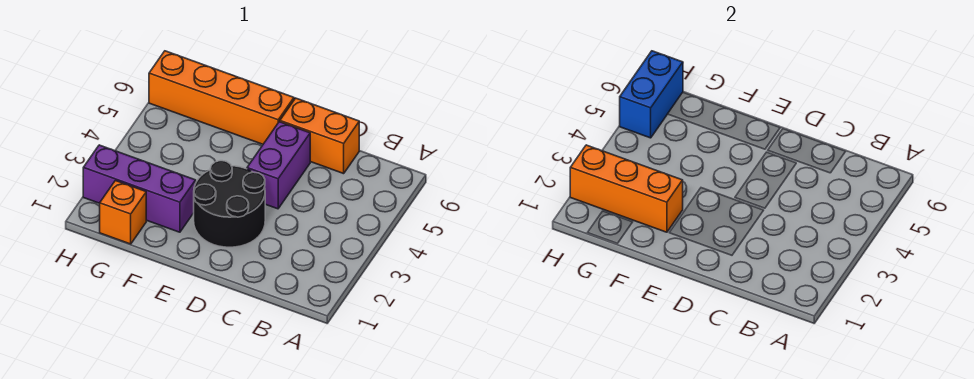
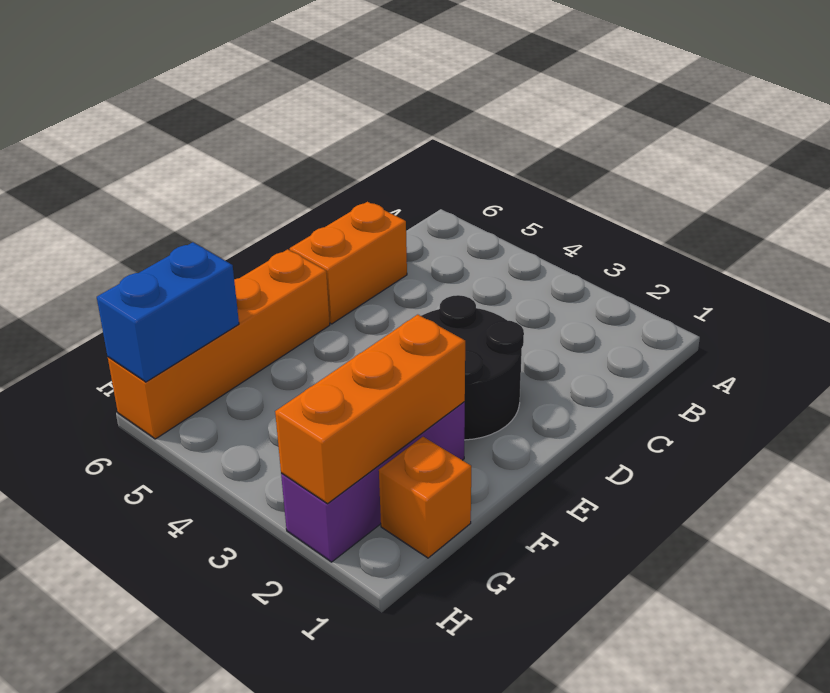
purple 1x2 brick [247,122,310,209] -> none
blue 1x2 brick [620,51,683,138] -> blue 1x2 brick turned to [97,242,239,382]

